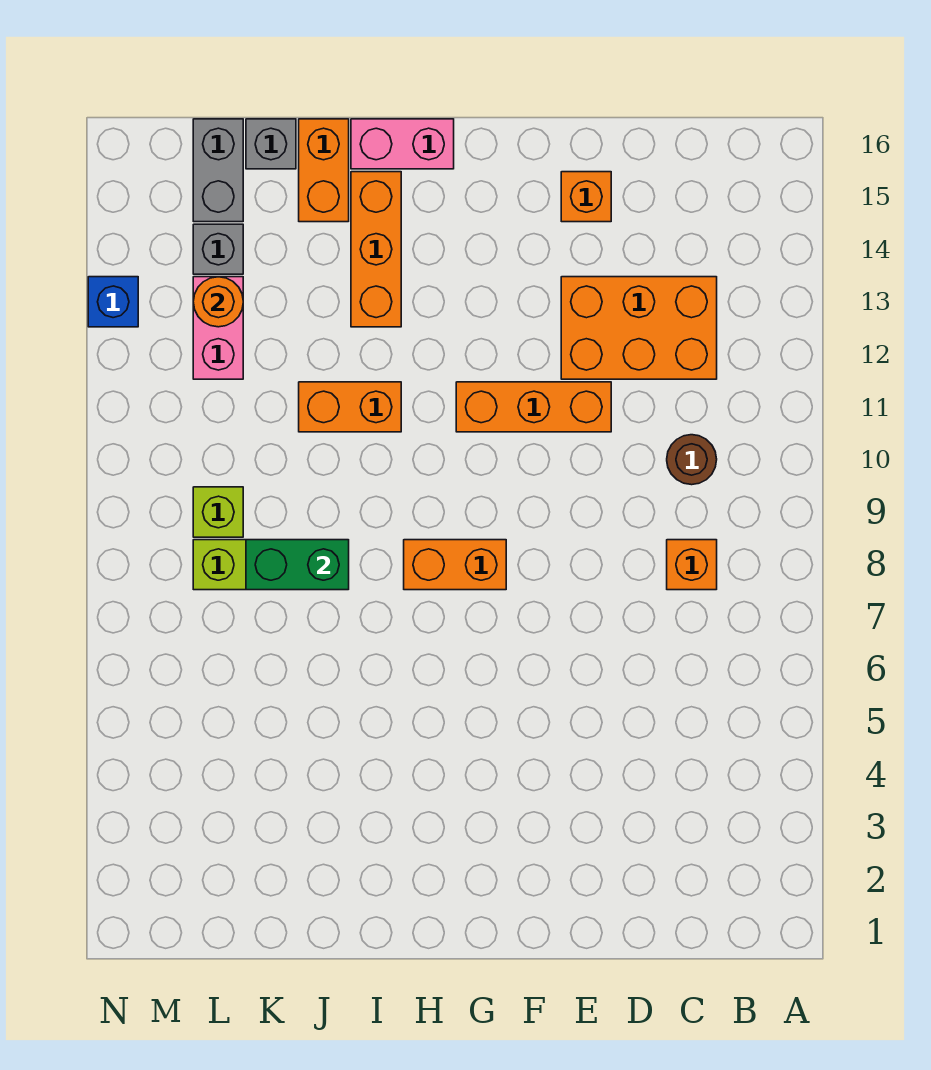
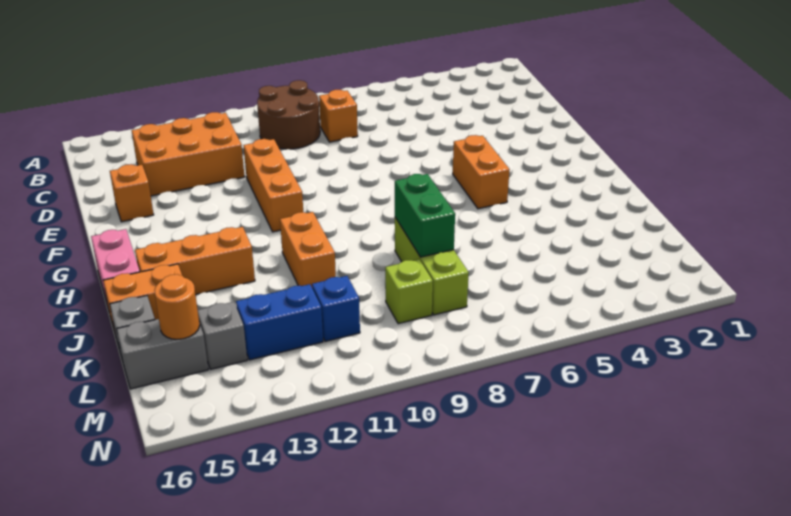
brown 1x1 round brick [667,435,717,485] -> brown 2x2 round brick [257,80,320,149]
orange 2x3 brick [561,277,717,379] -> orange 2x3 brick turned to [132,112,245,196]
orange 1x2 brick [404,540,506,590] -> orange 1x2 brick moved to [453,135,510,209]
pink 1x2 brick [193,277,243,379] -> blue 1x2 brick [236,284,323,360]
orange 1x1 round brick [193,277,243,327] -> orange 1x1 round brick moved to [154,274,200,339]
blue 1x1 brick [88,277,138,327] -> blue 1x1 brick moved to [312,276,360,341]

